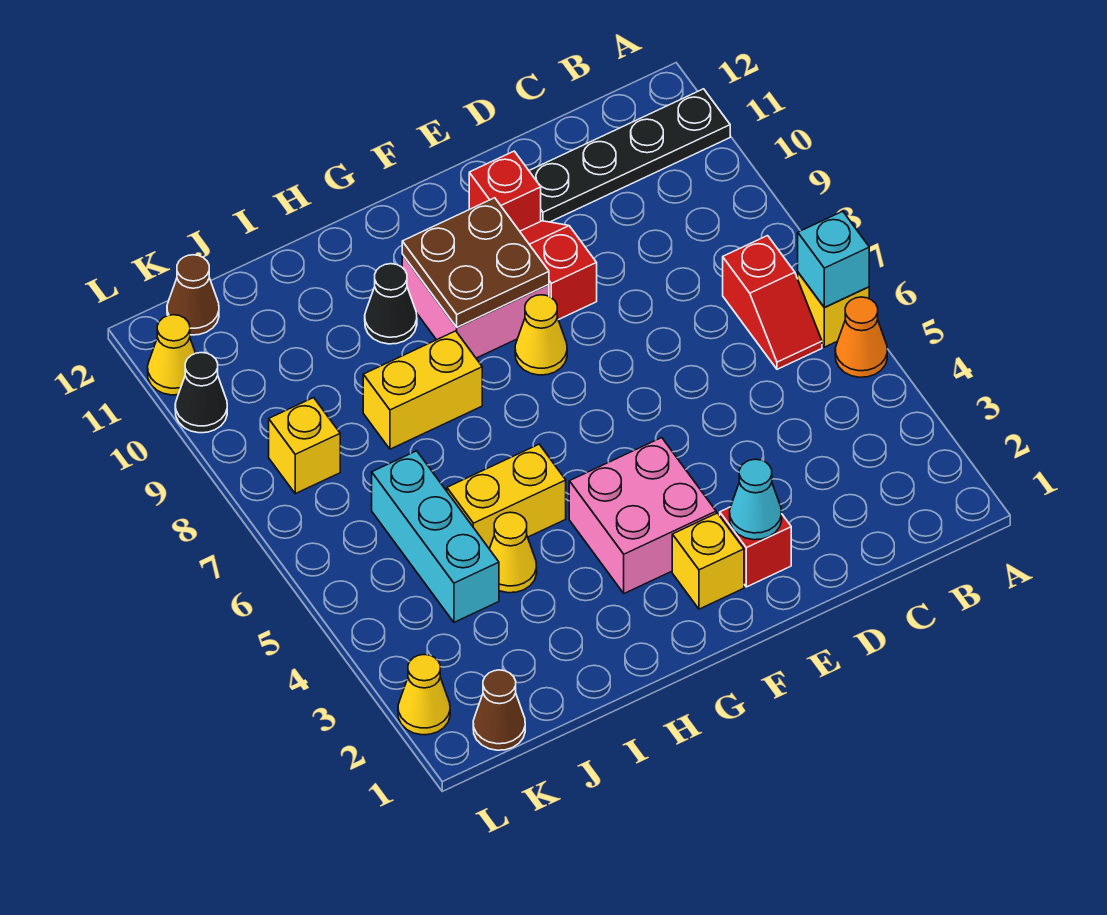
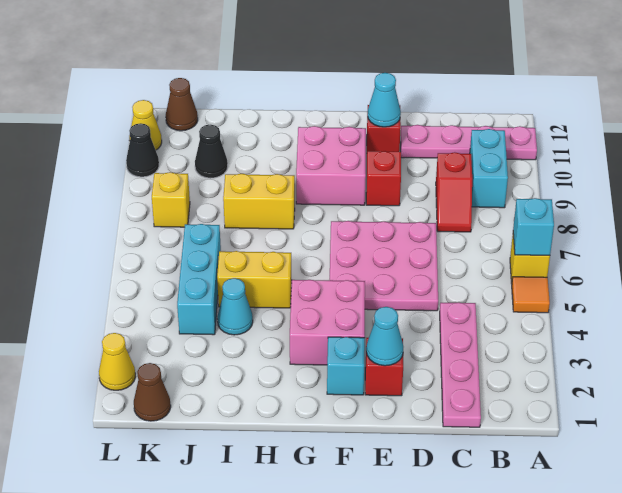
orange 1x1 cone [835,297,887,377] -> orange 1x1 tile [512,277,550,313]
black 1x4 plate [529,89,730,222] -> pink 1x4 plate [401,125,537,160]
red 1x2 slope [723,236,822,369] -> red 1x2 slope moved to [436,152,472,232]
none -> cyan 1x2 brick [470,129,508,208]
none -> pink 1x4 plate [440,302,481,427]
none -> pink 3x3 plate [330,221,438,311]
none -> cyan 1x1 cone [368,73,401,127]
yellow 1x1 brick [672,513,744,609] -> cyan 1x1 brick [327,337,365,395]
yellow 1x1 cone [515,295,567,375] -> none
brown 2x2 plate [402,198,549,327] -> none
black 1x1 cone [365,264,417,344] -> black 1x1 cone moved to [195,125,228,178]
yellow 1x1 cone [490,512,537,593] -> cyan 1x1 cone [217,278,253,335]

